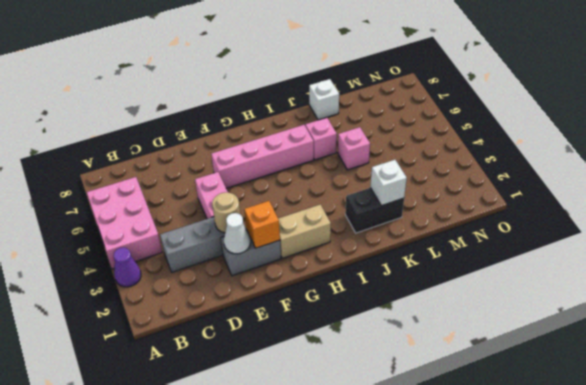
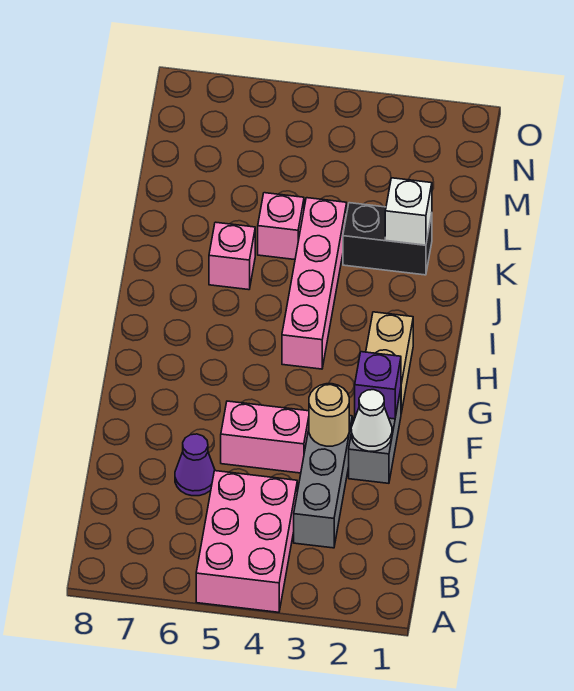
purple 1x1 cone [114,247,141,287] -> purple 1x1 cone moved to [175,434,215,496]
pink 2x3 brick [87,177,162,269] -> pink 2x3 brick turned to [196,471,297,612]
orange 1x1 brick [244,201,280,248] -> purple 1x1 brick [355,352,401,419]
pink 1x4 brick [211,125,314,188] -> pink 1x4 brick moved to [282,198,347,369]
black 1x2 brick [345,188,404,233] -> black 1x2 brick turned to [343,203,432,275]
white 1x1 brick [309,79,339,120] -> none

